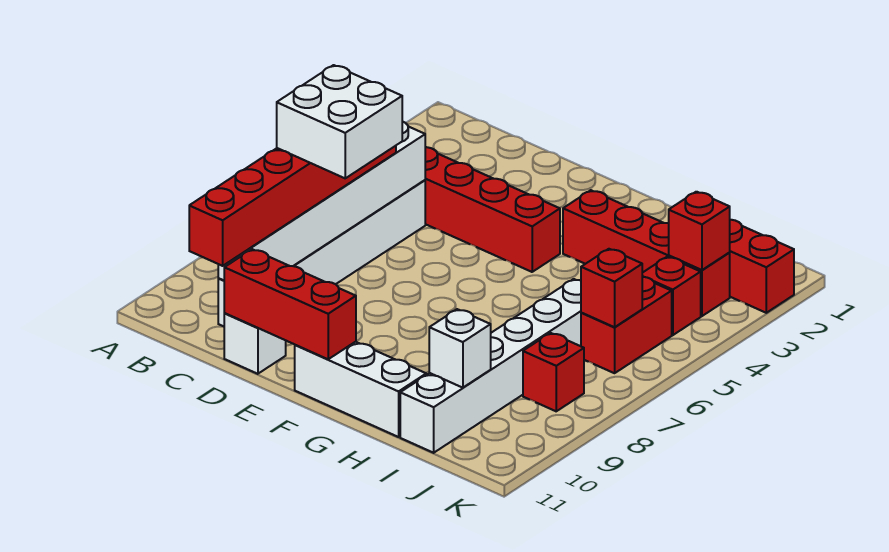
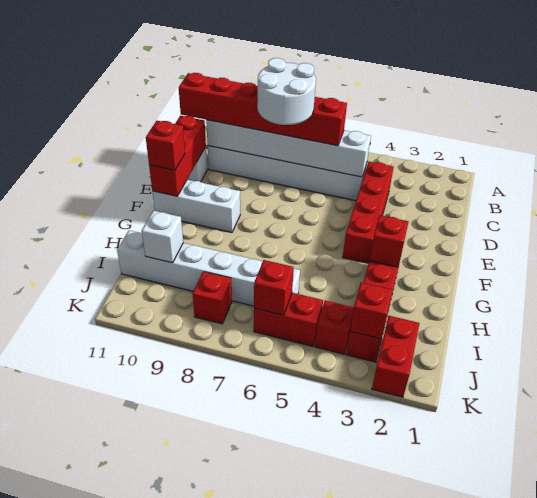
white 2x2 brick [277,65,402,178] -> white 2x2 round brick [257,58,316,125]
white 1x3 brick [295,342,426,437] -> white 1x3 brick turned to [152,180,240,232]
none -> red 1x1 brick [146,121,185,170]
none -> red 1x1 brick [369,215,408,267]

